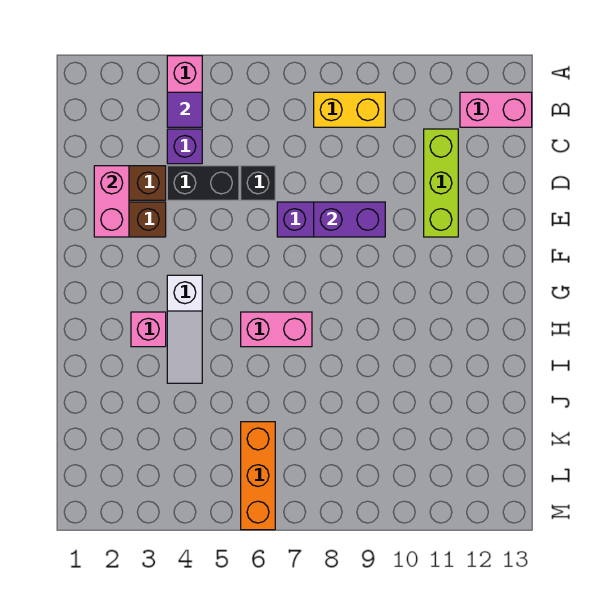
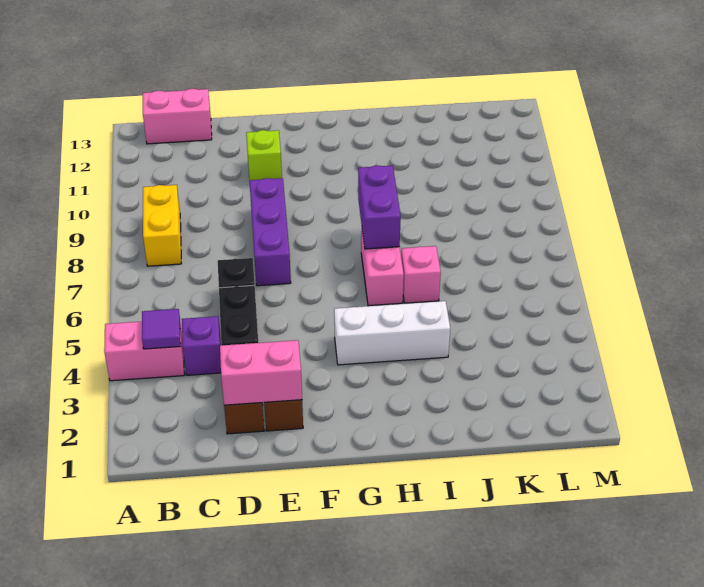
pink 1x2 brick [460,92,532,127] -> pink 1x2 brick turned to [143,89,212,144]
lime 1x3 brick [424,129,458,237] -> lime 1x1 brick [246,130,282,180]
purple 1x2 brick [314,202,385,237] -> purple 1x2 brick moved to [358,165,401,249]
white 1x3 slope [167,275,202,383] -> white 1x3 brick [334,301,450,365]
pink 1x1 brick [131,312,166,347] -> pink 1x1 brick moved to [401,246,441,303]
orange 1x3 brick [241,422,275,530] -> none

